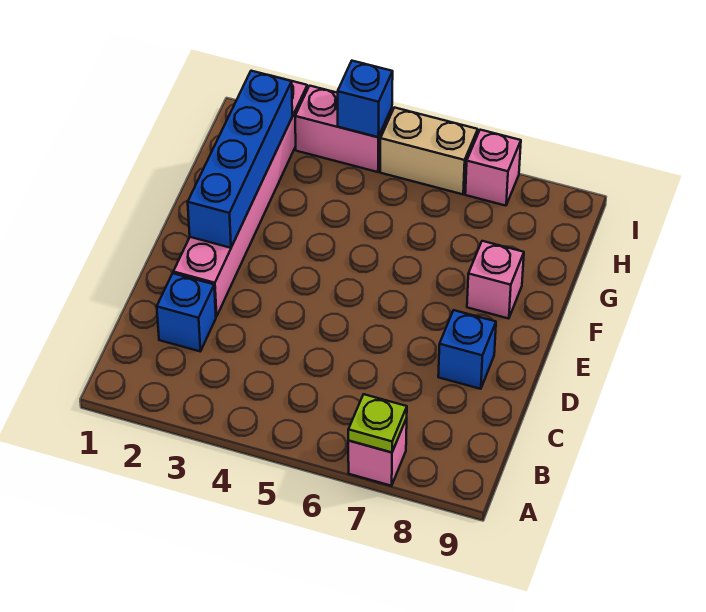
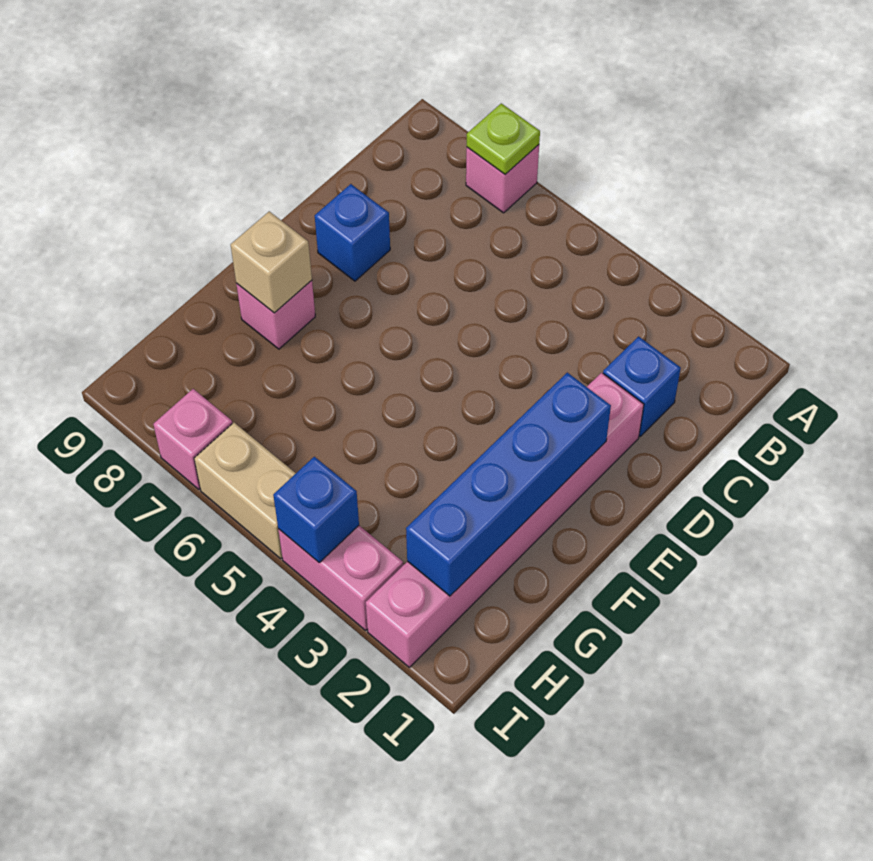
none -> tan 1x1 brick [231,211,312,313]

